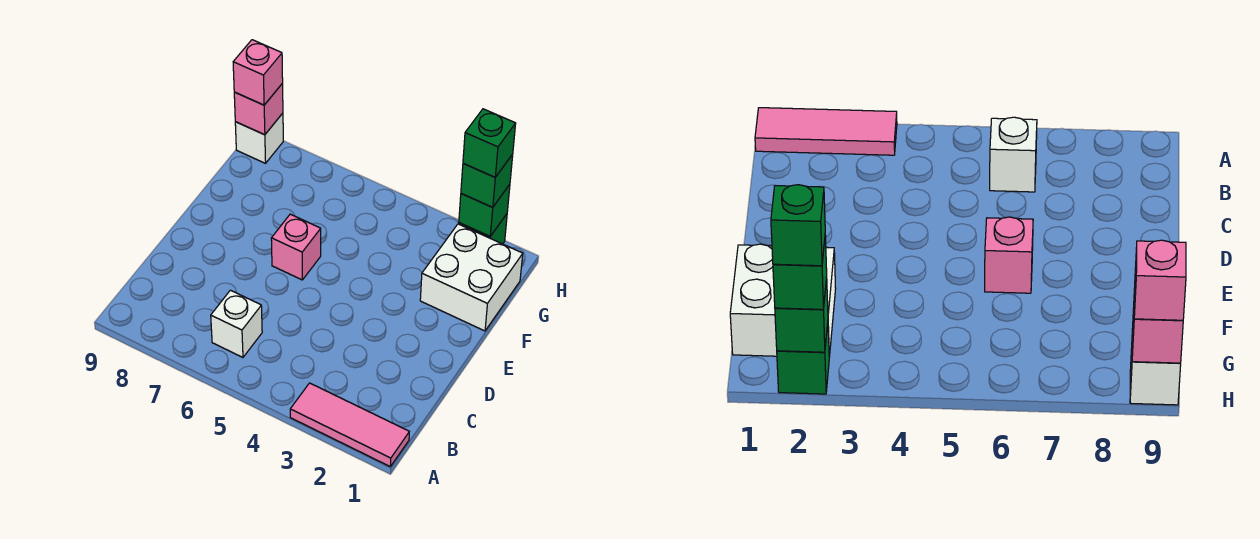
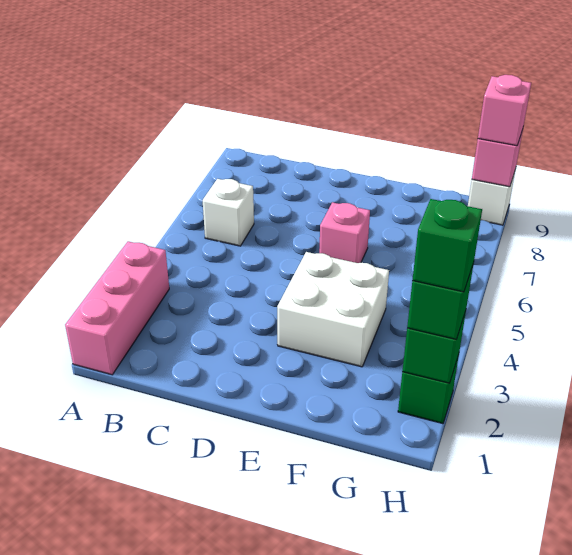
pink 1x3 tile [290,383,409,466] -> pink 1x3 brick [65,241,169,375]
white 2x2 brick [420,224,523,331] -> white 2x2 brick moved to [277,252,389,367]

